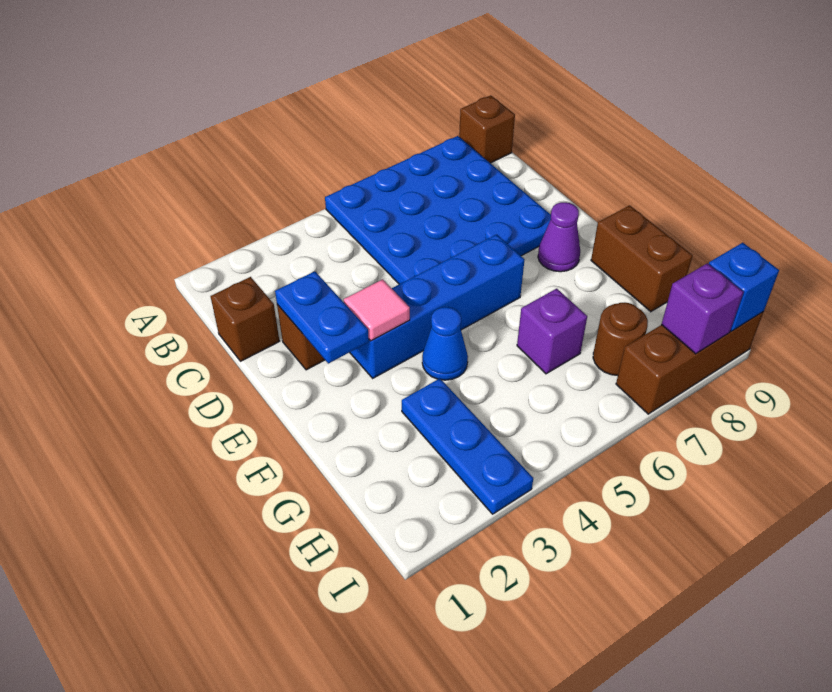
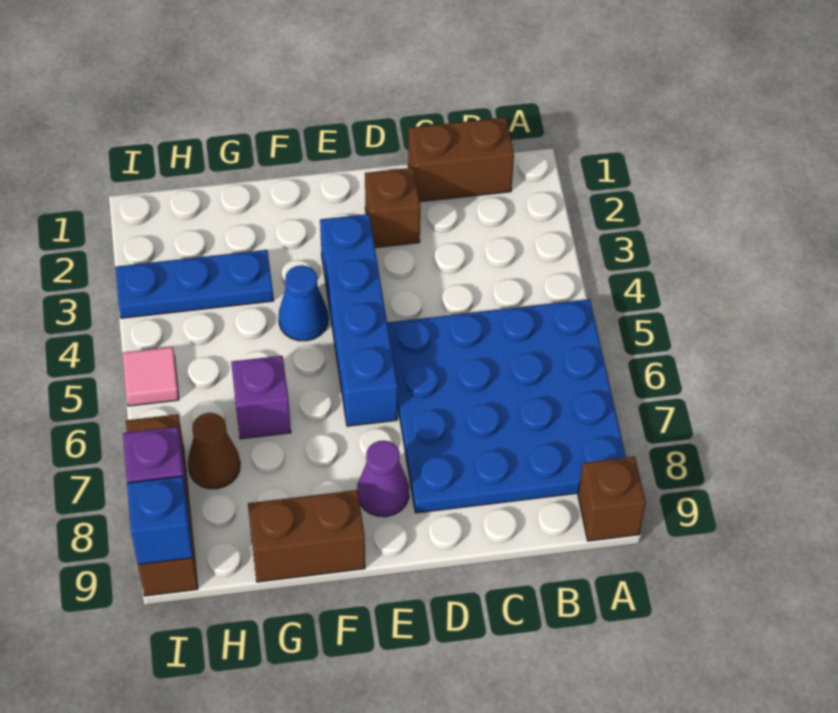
brown 1x1 brick [211,277,279,361] -> brown 1x2 brick [408,117,514,202]
blue 1x2 plate [275,271,369,363] -> none
pink 1x1 tile [344,279,410,341] -> pink 1x1 tile moved to [123,347,179,406]
brown 1x1 round brick [593,303,648,376] -> brown 1x1 cone [188,413,240,489]

